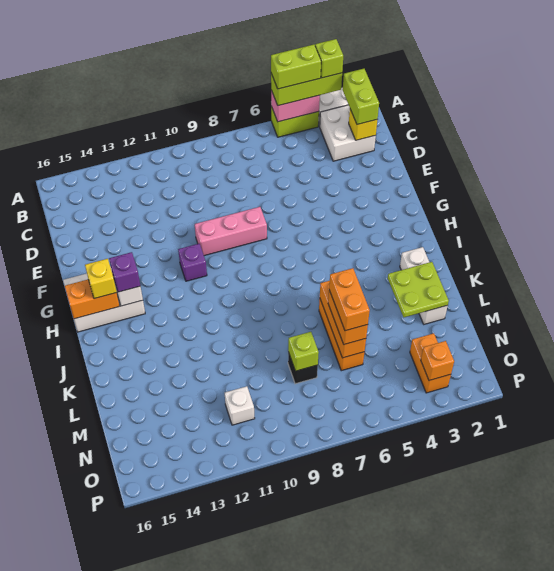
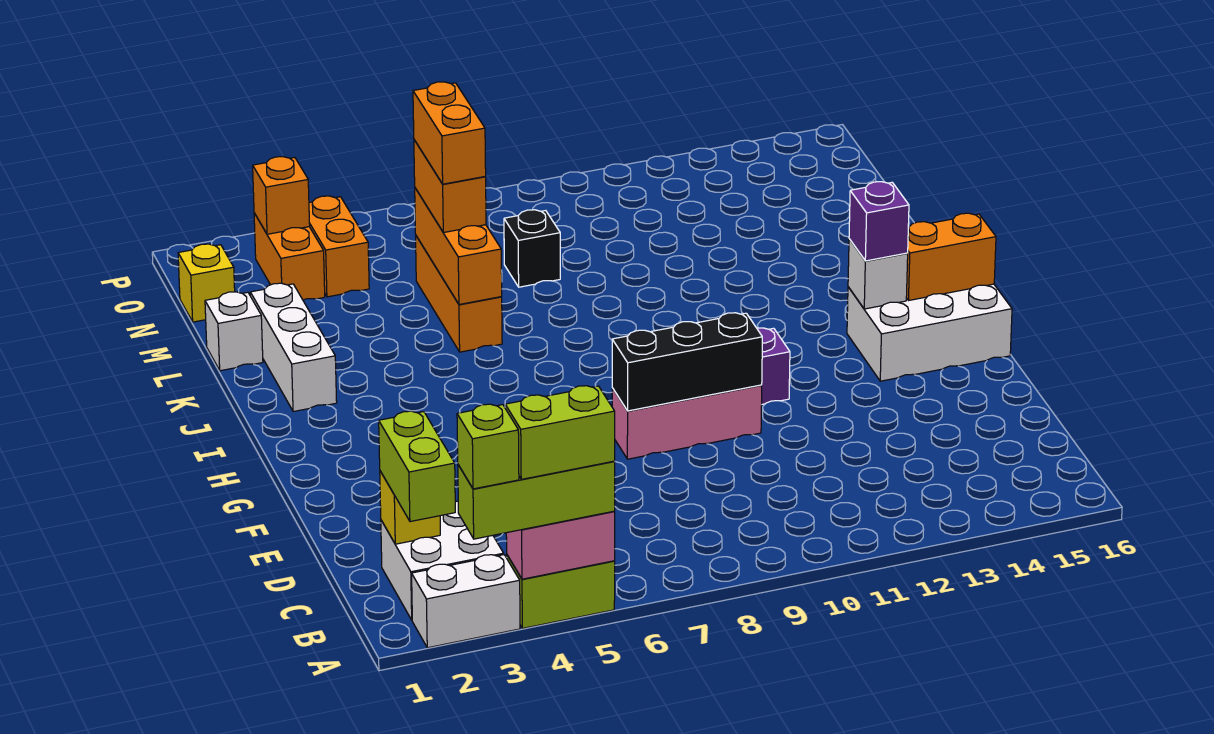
none -> black 1x3 brick [612,313,762,411]
yellow 1x1 brick [85,259,117,299] -> yellow 1x1 brick moved to [178,244,235,322]
lime 2x2 plate [388,262,449,317] -> none
lime 1x1 brick [288,332,319,371] -> none
none -> orange 1x2 brick [309,196,369,297]
white 1x1 brick [225,386,255,425] -> white 1x1 brick moved to [205,292,263,371]

